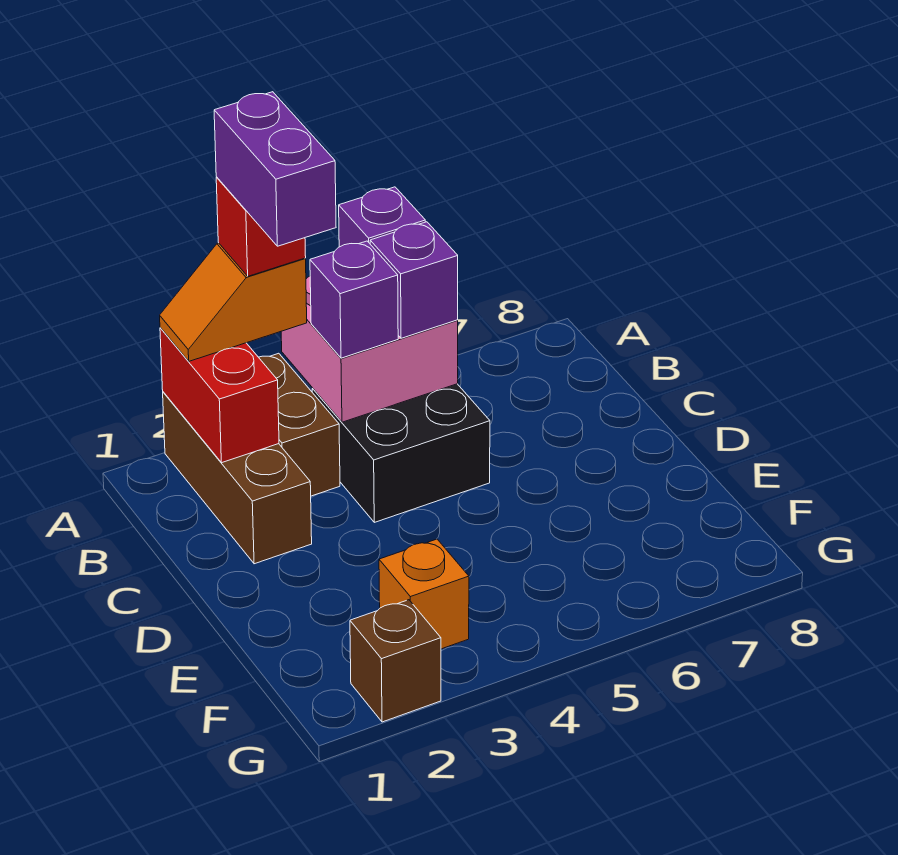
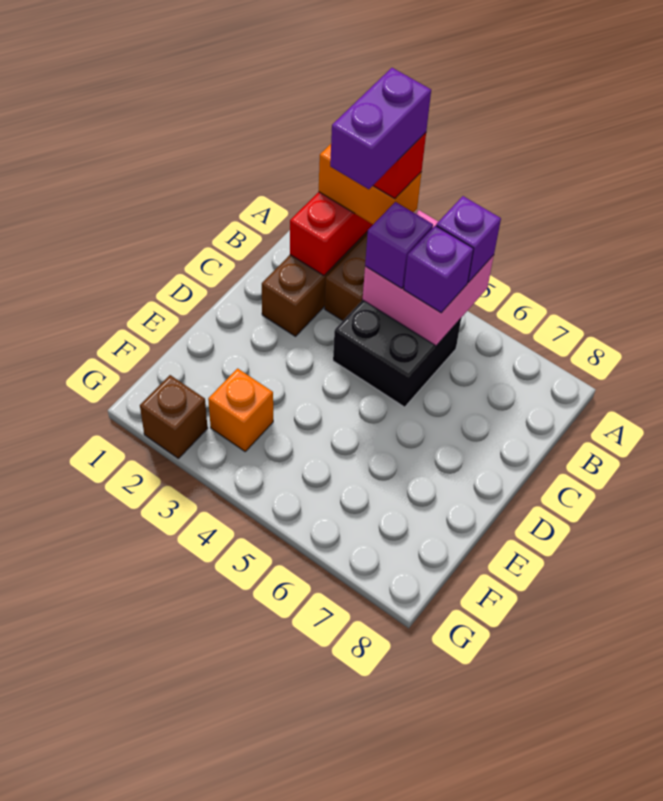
orange 1x2 slope [160,243,307,361] -> orange 1x2 brick [319,144,421,224]

